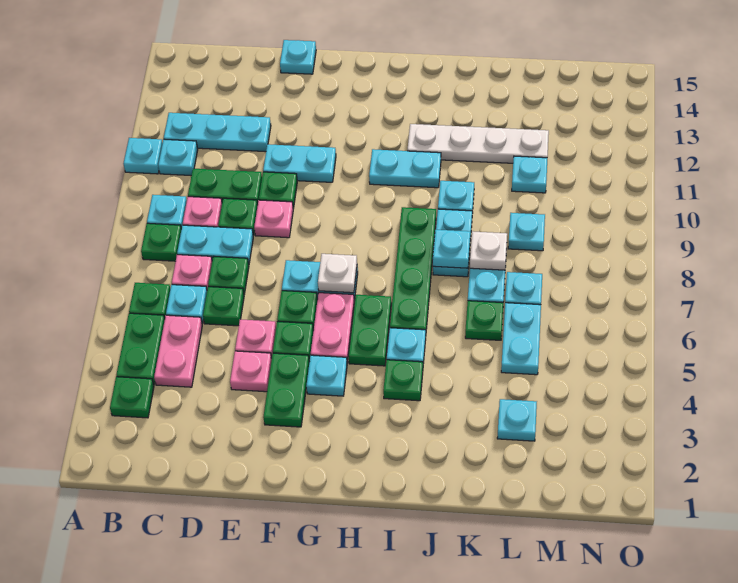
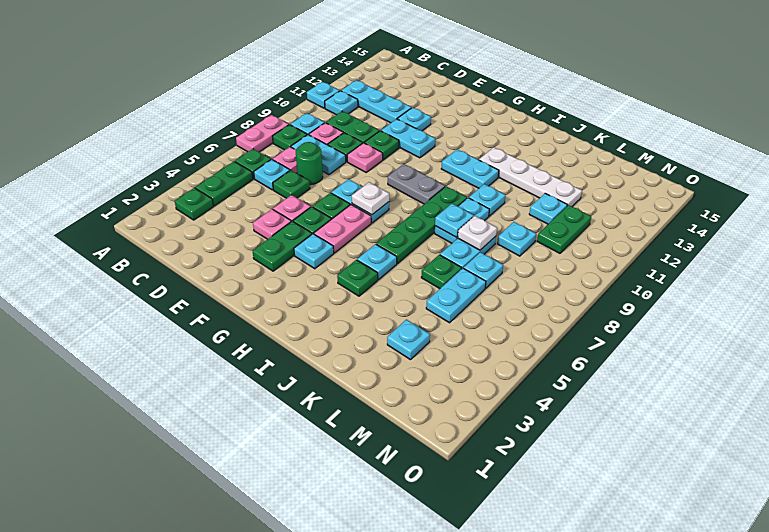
pink 1x2 plate [154,315,202,387] -> pink 1x2 plate moved to [236,115,289,152]
green 1x1 plate [208,256,249,294] -> green 1x1 round brick [296,142,323,185]
cyan 1x1 plate [280,40,316,74] -> cyan 1x1 plate moved to [398,108,431,131]
none -> grey 1x2 plate [388,164,445,204]
green 1x2 plate [349,295,391,366] -> green 1x2 plate moved to [537,205,591,253]

